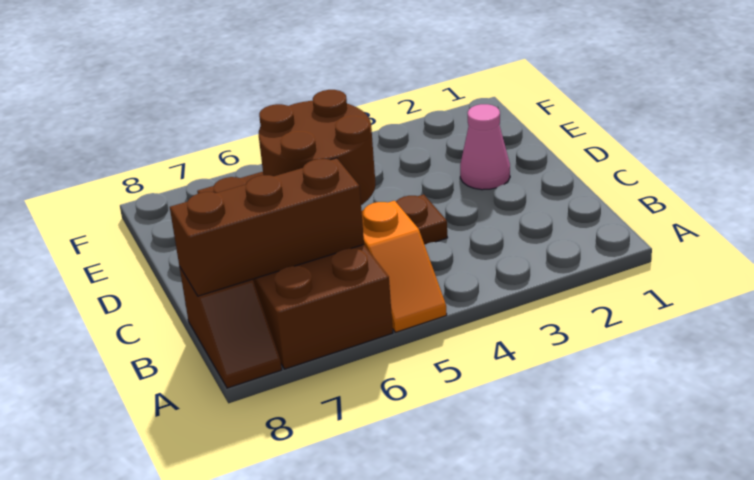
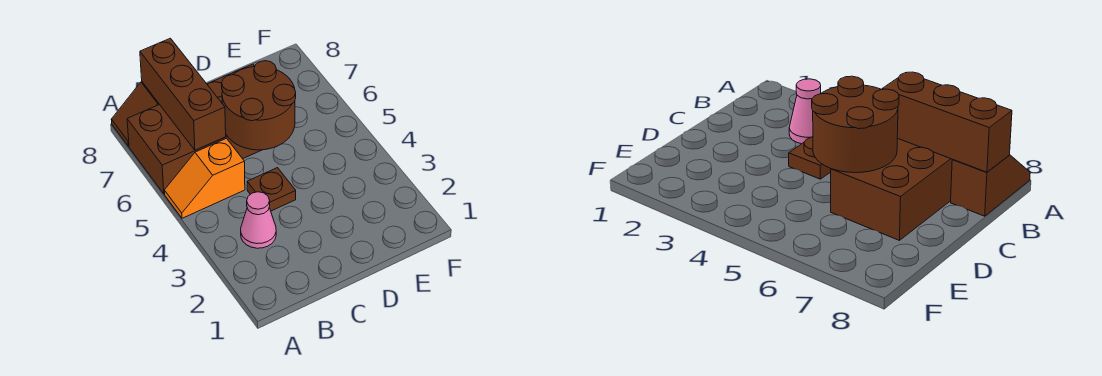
pink 1x1 cone [460,104,510,190] -> pink 1x1 cone moved to [241,192,276,248]

